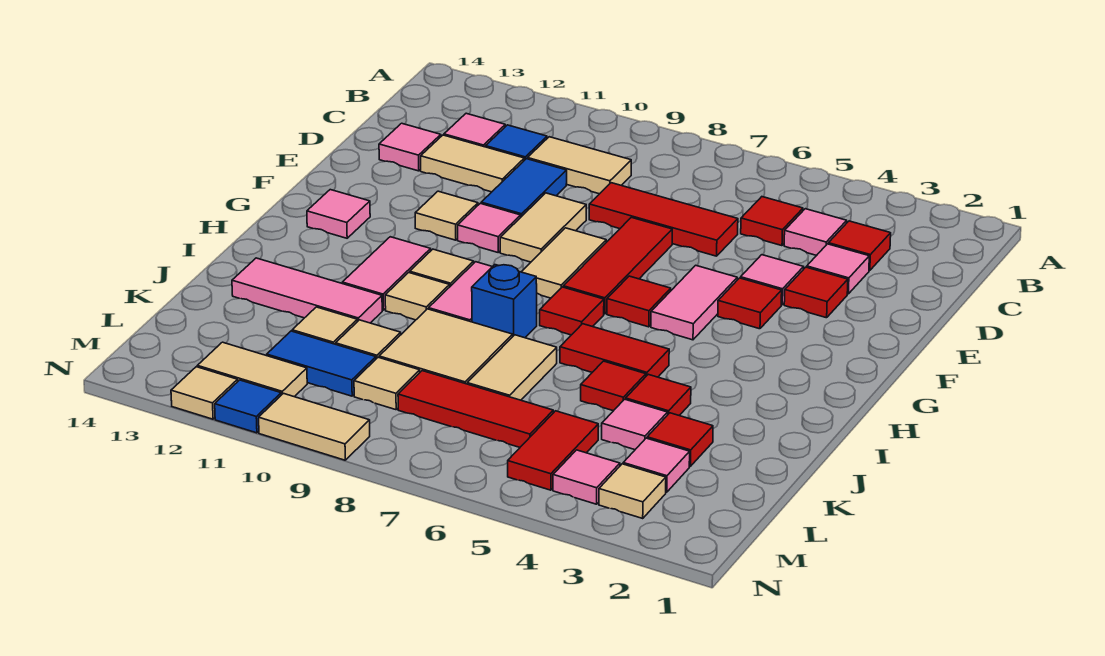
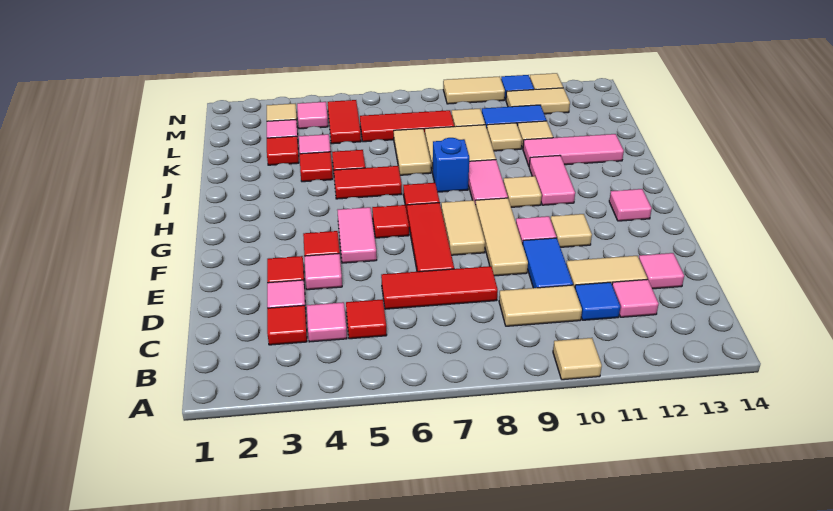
tan 1x2 tile [500,193,586,262] -> tan 1x3 tile [475,198,528,276]
tan 1x1 tile [385,272,450,320] -> tan 1x1 tile moved to [553,338,602,380]

